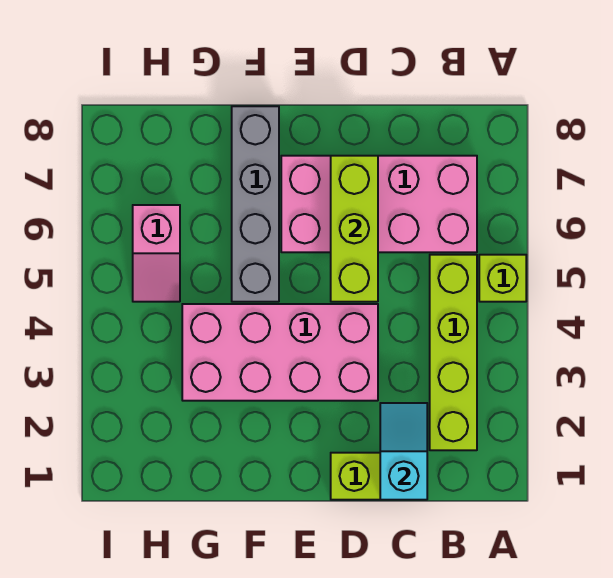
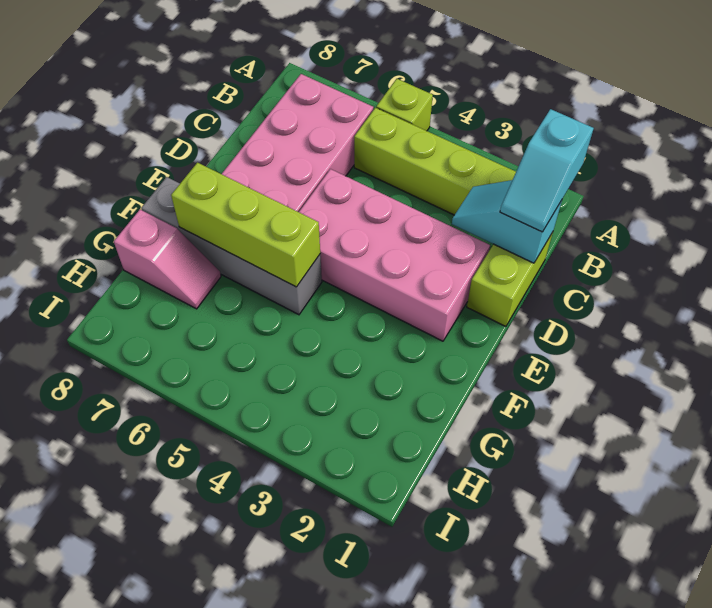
none -> cyan 1x2 slope [500,109,594,232]
pink 2x4 brick [182,304,378,401] -> pink 2x4 brick turned to [299,169,490,341]
lime 1x3 brick [331,156,378,302] -> lime 1x3 brick moved to [171,163,320,287]
pink 1x2 slope [133,205,180,302] -> pink 1x2 slope moved to [114,210,221,309]

